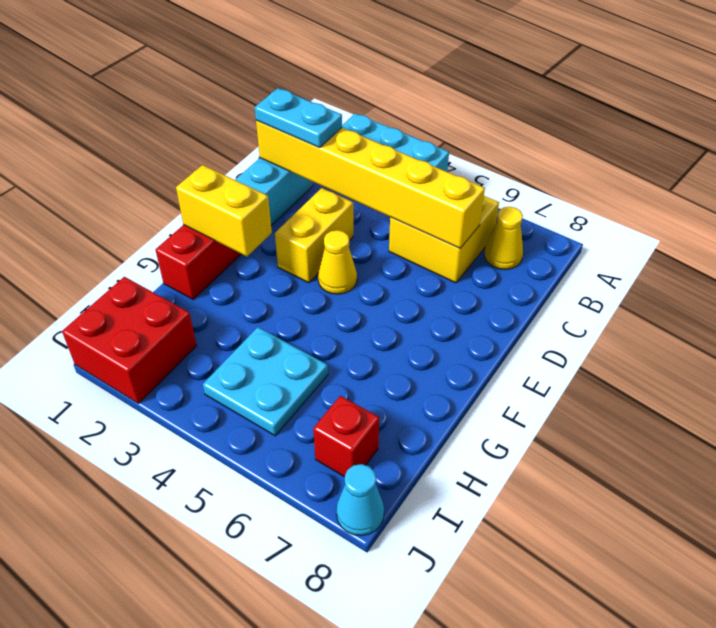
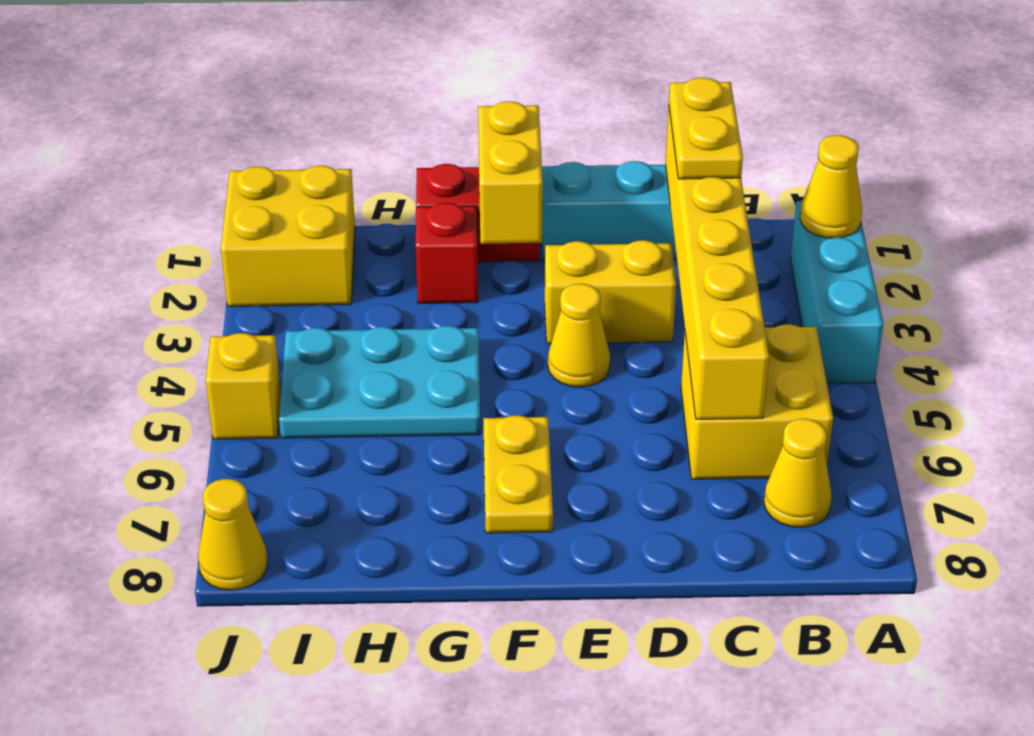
none -> yellow 1x1 cone [800,135,862,238]
cyan 1x2 plate [255,88,342,148] -> yellow 1x2 plate [669,78,743,179]
none -> yellow 1x2 plate [483,415,553,533]
cyan 2x2 plate [203,327,328,436] -> cyan 2x3 plate [279,326,480,438]
red 2x2 brick [62,277,197,404] -> yellow 2x2 brick [221,166,355,306]
red 1x1 brick [313,396,379,477] -> red 1x1 brick moved to [416,203,478,304]
none -> yellow 1x1 brick [206,333,281,439]
cyan 1x1 cone [336,464,384,536] -> yellow 1x1 cone [198,479,268,590]

